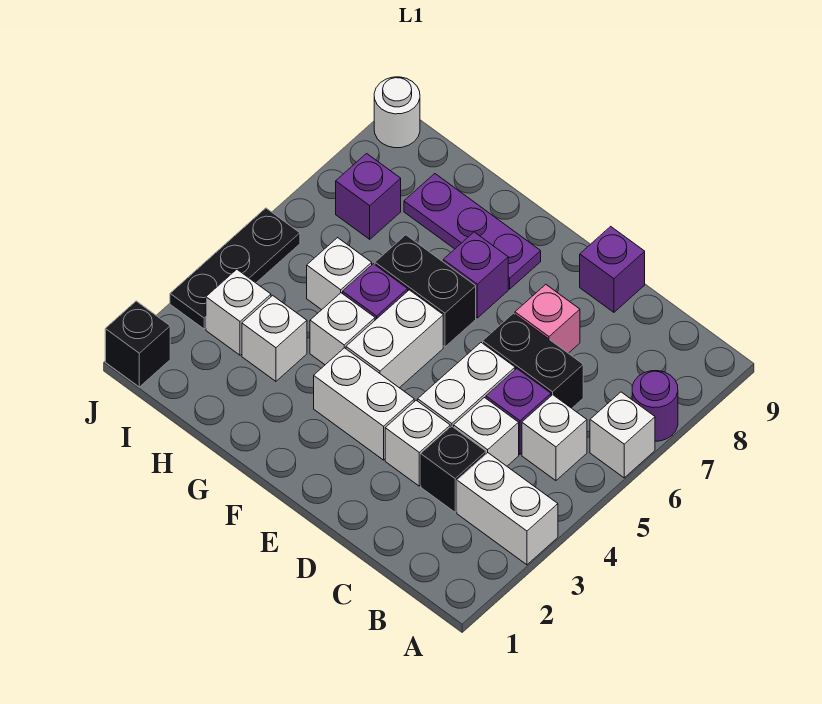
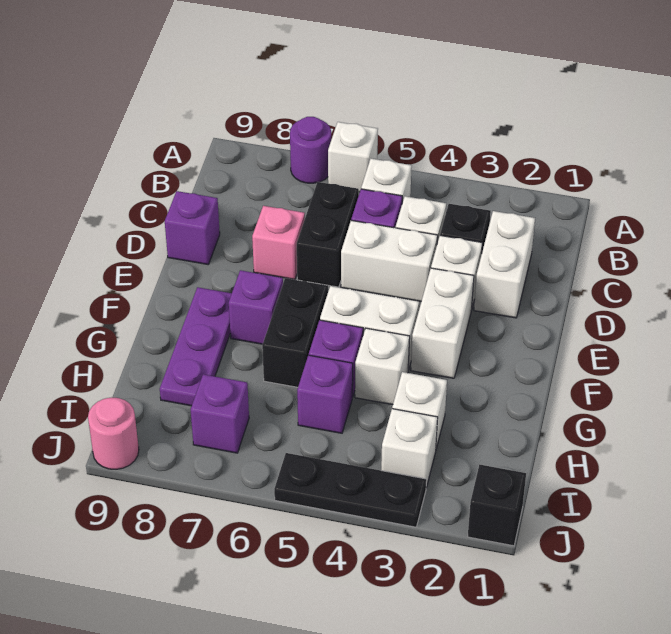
white 1x2 brick [457,453,558,565] -> white 1x2 brick moved to [474,211,535,318]
white 1x1 brick [307,238,372,310] -> purple 1x1 brick [297,355,353,433]
white 1x1 round brick [374,77,420,148] -> pink 1x1 round brick [88,398,139,469]

